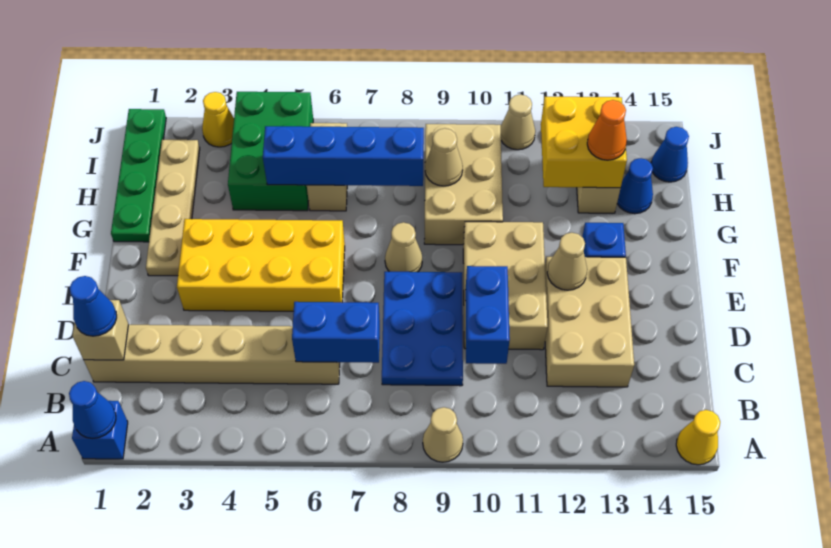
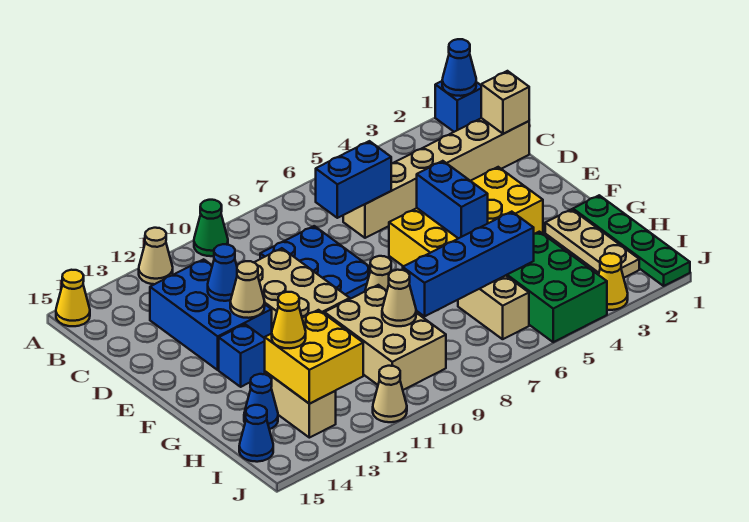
tan 1x1 cone [423,407,463,462] -> tan 1x1 cone moved to [139,228,173,284]
none -> green 1x1 cone [194,200,228,256]
blue 1x1 cone [70,276,117,336] -> blue 1x1 cone moved to [208,244,237,301]
blue 1x2 brick [465,266,510,364] -> blue 1x2 brick moved to [417,161,488,238]
tan 2x3 brick [545,257,634,387] -> blue 2x3 brick [150,259,272,370]
tan 1x4 plate [146,140,200,276] -> tan 1x3 plate [545,209,639,278]
orange 1x1 cone [587,100,627,160] -> yellow 1x1 cone [272,292,306,348]

